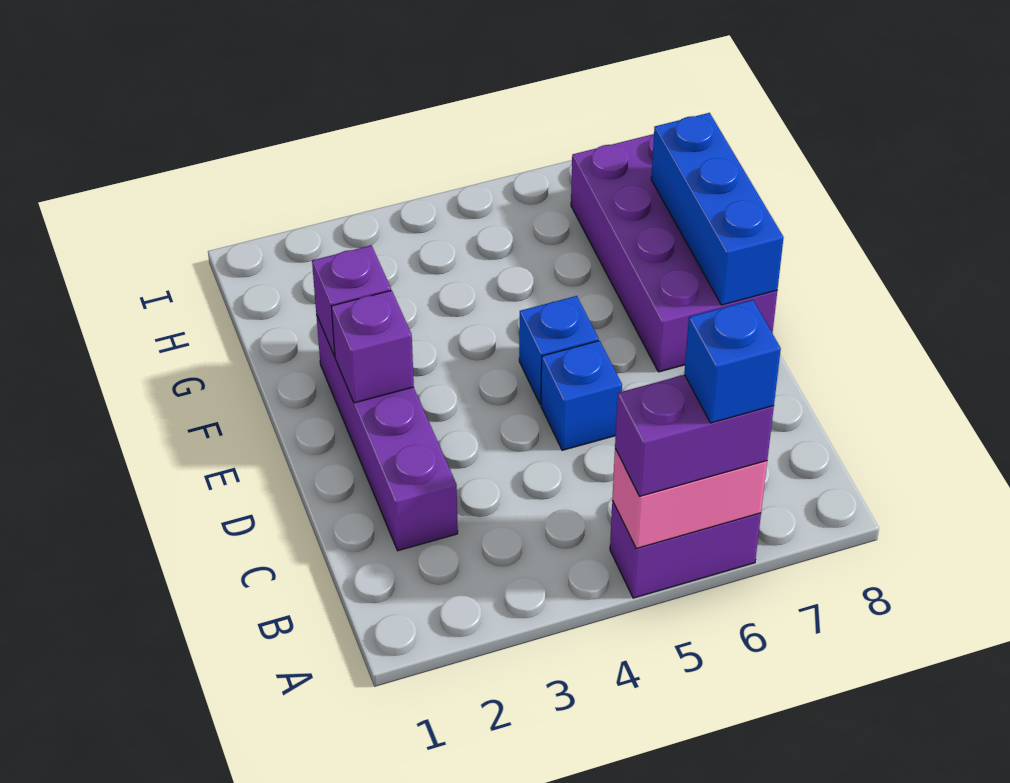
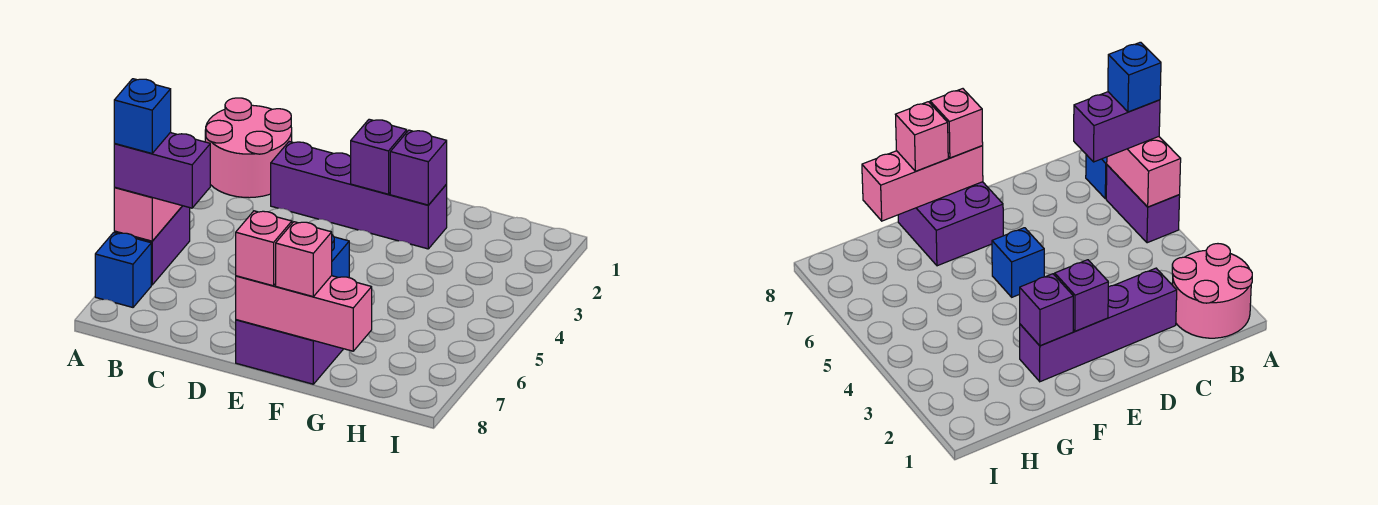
none -> pink 2x2 round brick [205,98,292,198]
purple 1x2 brick [615,375,774,496] -> purple 1x2 brick turned to [114,133,210,208]
blue 1x1 brick [541,341,622,450] -> blue 1x1 brick moved to [95,233,151,307]
purple 2x4 brick [571,134,777,372] -> purple 2x2 brick [236,320,343,384]
blue 1x3 brick [651,113,784,305] -> pink 1x3 brick [236,276,372,351]
none -> pink 1x1 brick [236,211,292,286]
none -> pink 1x1 brick [276,222,332,296]

